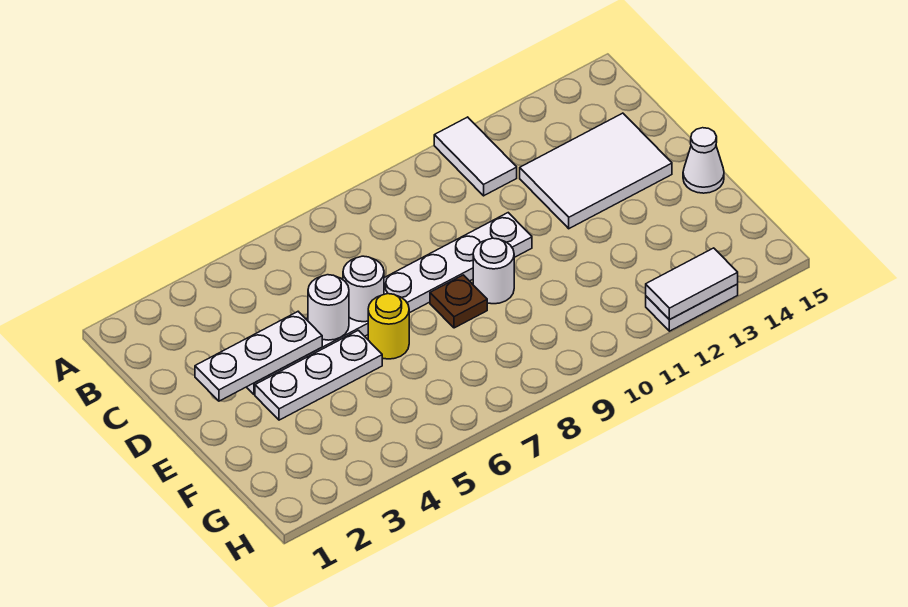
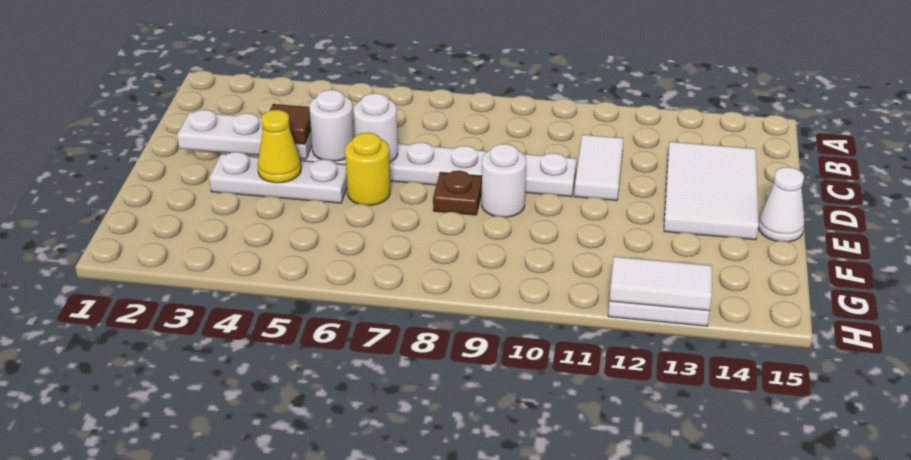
white 1x2 tile [434,117,517,196] -> white 1x2 tile moved to [574,135,624,201]
white 2x3 tile [520,113,672,229] -> white 2x3 tile turned to [664,142,759,240]
none -> brown 1x1 tile [262,104,311,144]
none -> yellow 1x1 cone [258,110,301,183]

